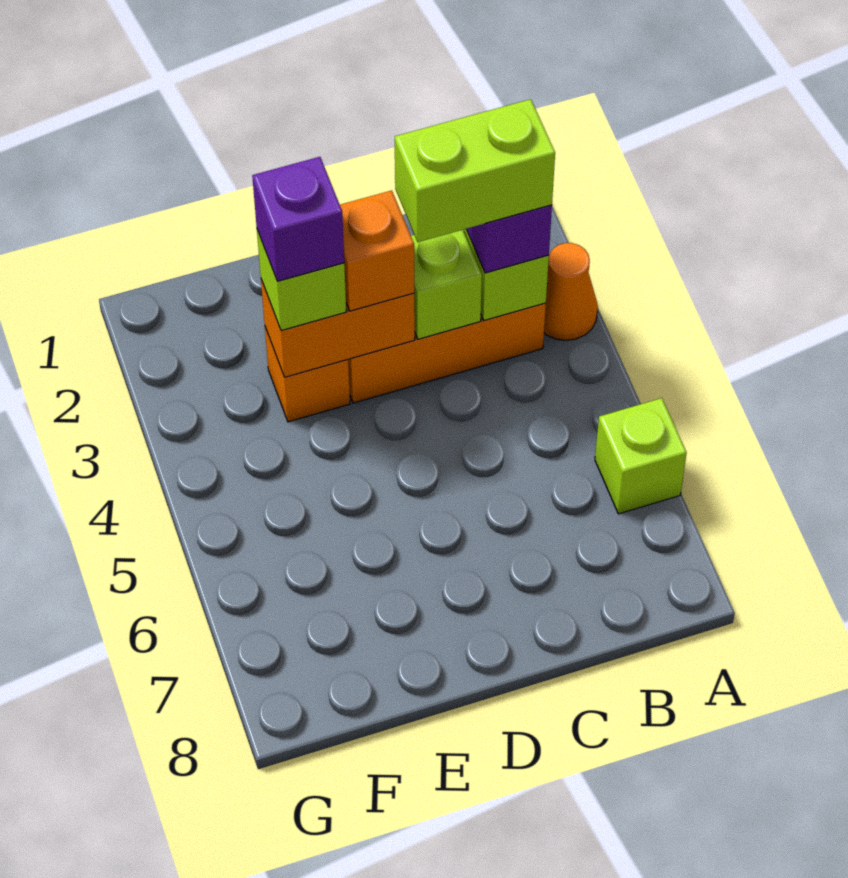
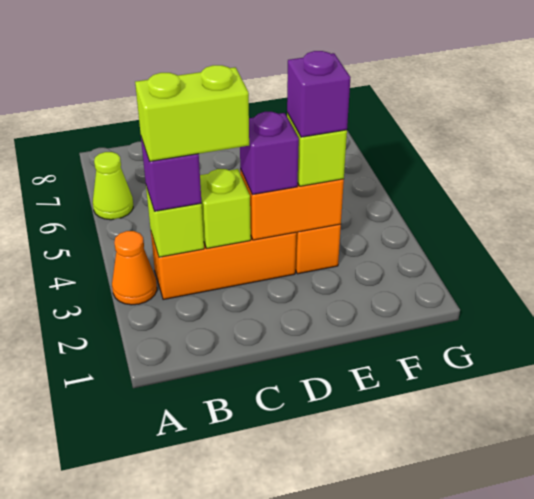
lime 1x1 brick [595,398,687,514] -> lime 1x1 cone [93,152,133,220]
orange 1x1 brick [340,190,414,311] -> purple 1x1 brick [240,112,299,195]

